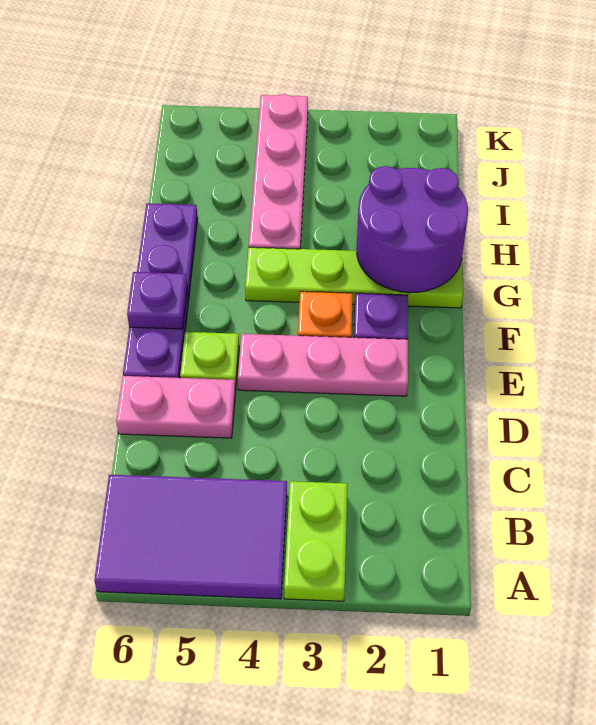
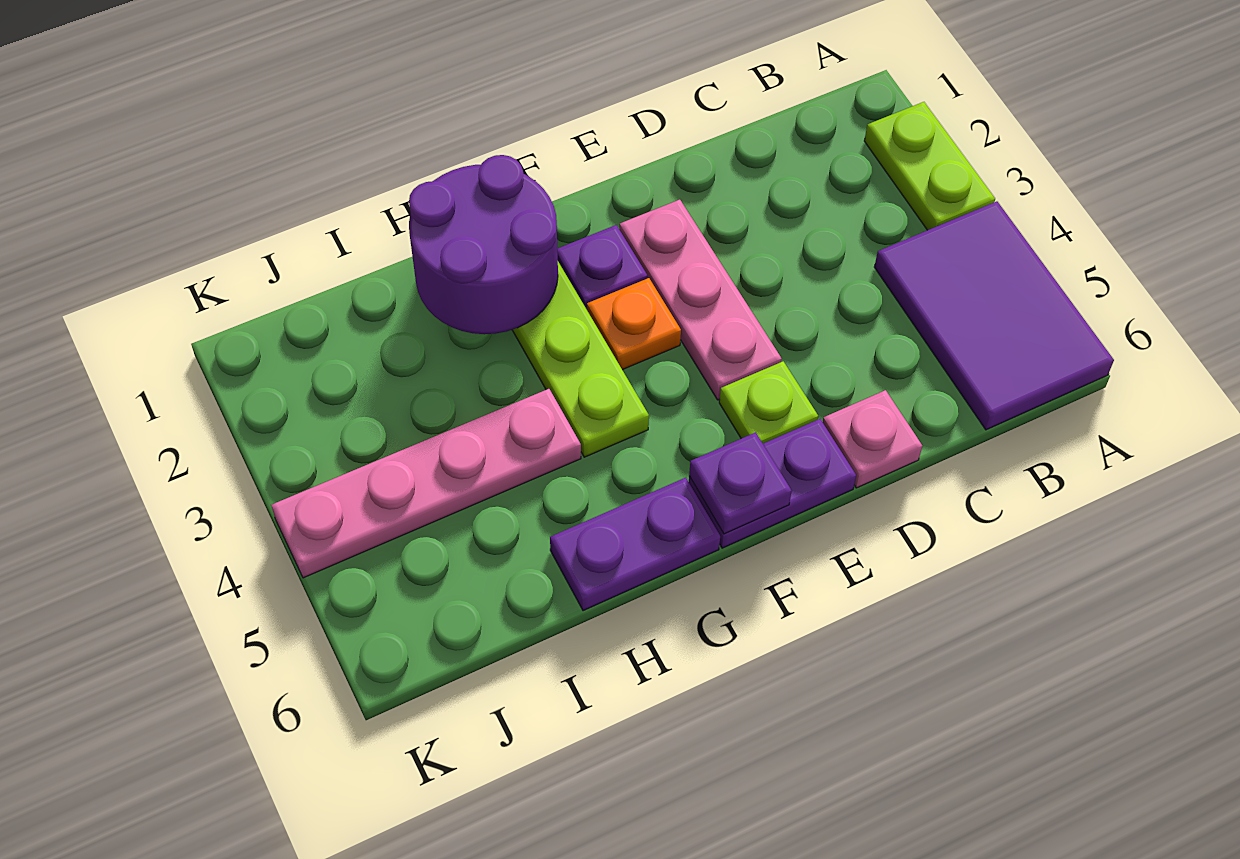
lime 1x2 plate [284,481,347,601] -> lime 1x2 plate turned to [864,102,995,230]
pink 1x2 plate [116,376,236,438] -> pink 1x1 plate [823,390,922,488]

